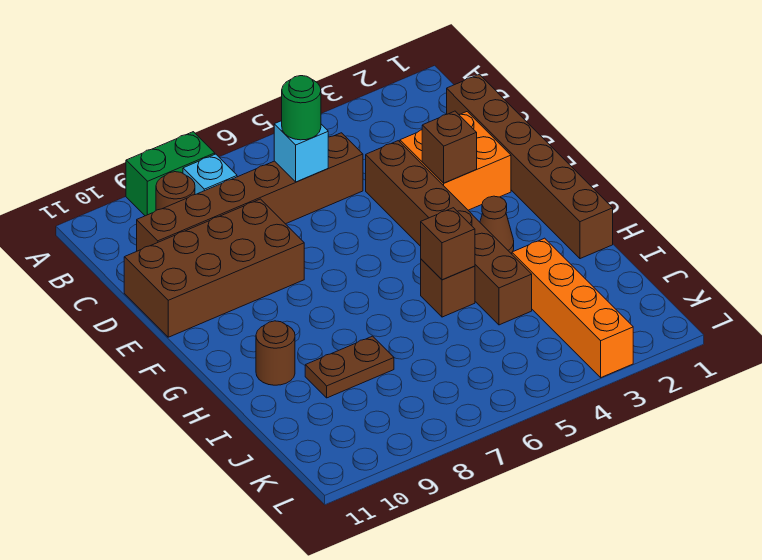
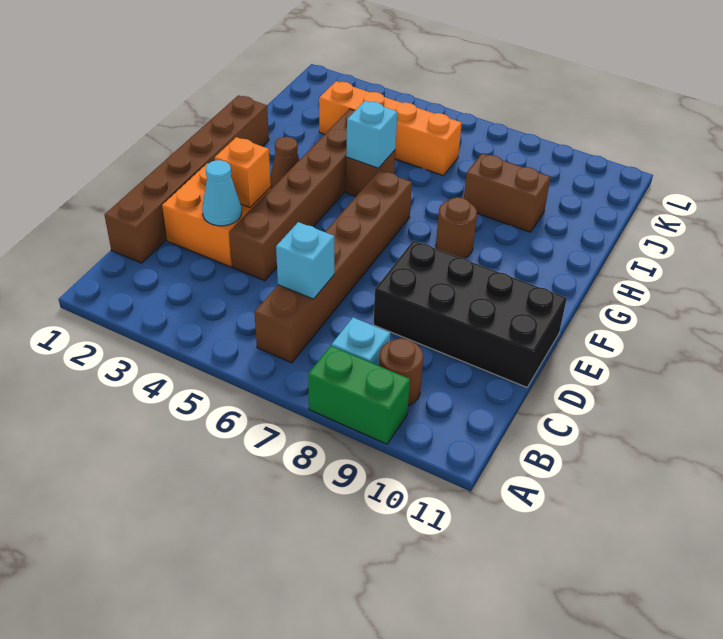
brown 1x6 brick [137,133,363,251] -> brown 1x6 brick turned to [254,170,412,363]
green 1x1 round brick [282,76,321,140] -> none
none -> cyan 1x1 cone [202,160,242,226]
brown 2x4 brick [124,199,304,337] -> black 2x4 brick [374,240,567,387]
brown 1x1 brick [422,111,477,183] -> orange 1x1 brick [215,137,271,207]
brown 1x1 brick [421,208,475,280] -> cyan 1x1 brick [346,101,397,168]
brown 1x1 round brick [256,321,295,385] -> brown 1x1 round brick moved to [436,197,477,258]
orange 1x4 brick [512,238,633,377] -> orange 1x4 brick turned to [319,81,462,175]
brown 1x2 plate [305,336,394,398] -> brown 1x2 brick [464,154,551,232]

